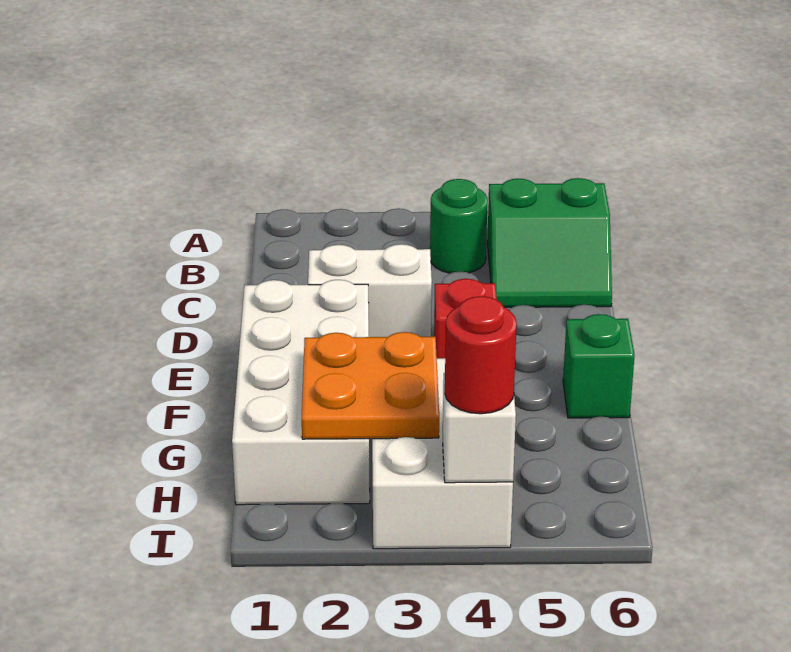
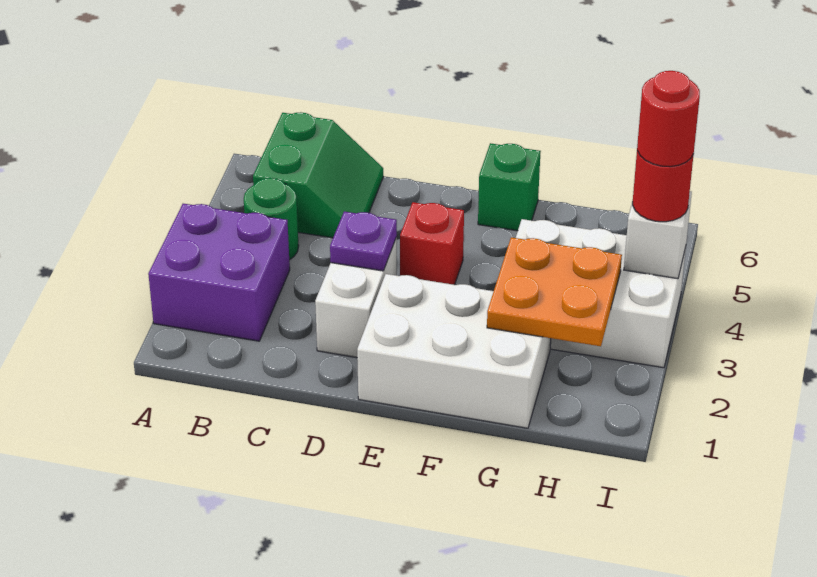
none -> purple 2x2 brick [148,204,290,341]
none -> purple 1x1 plate [330,211,397,271]
white 2x4 brick [232,280,370,505] -> white 2x3 brick [357,274,551,428]
none -> red 1x1 round brick [637,71,700,167]

